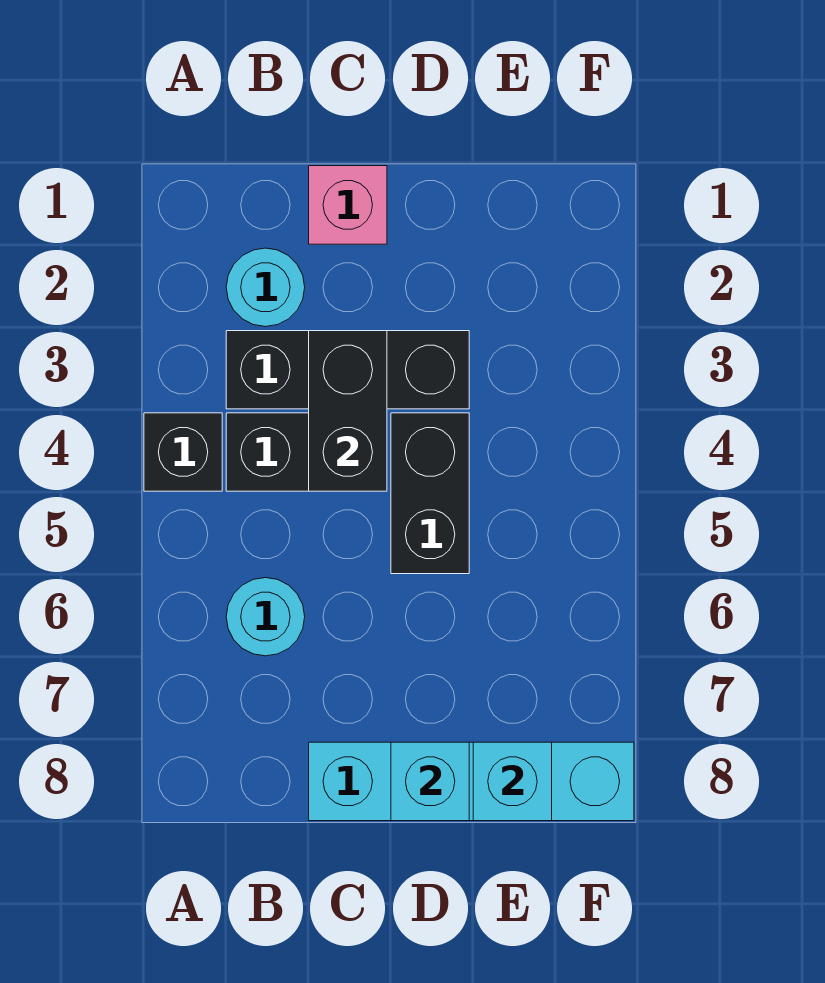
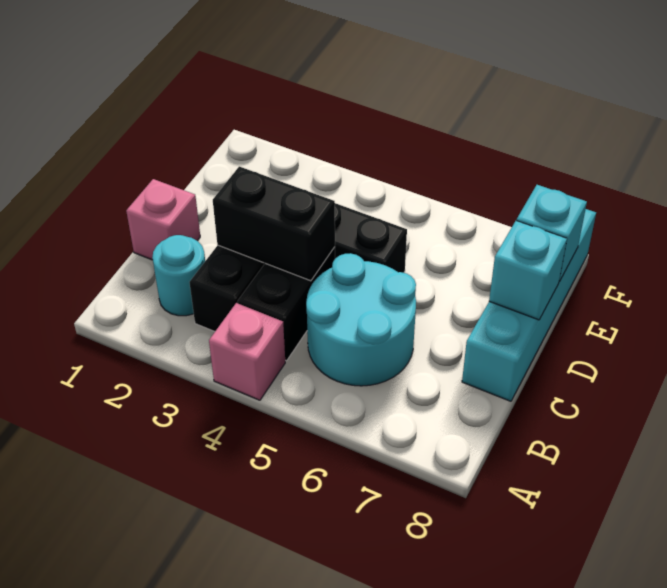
black 1x1 brick [144,413,222,491] -> pink 1x1 brick [209,303,285,400]
cyan 1x1 round brick [226,578,305,656] -> cyan 2x2 round brick [306,253,416,386]

